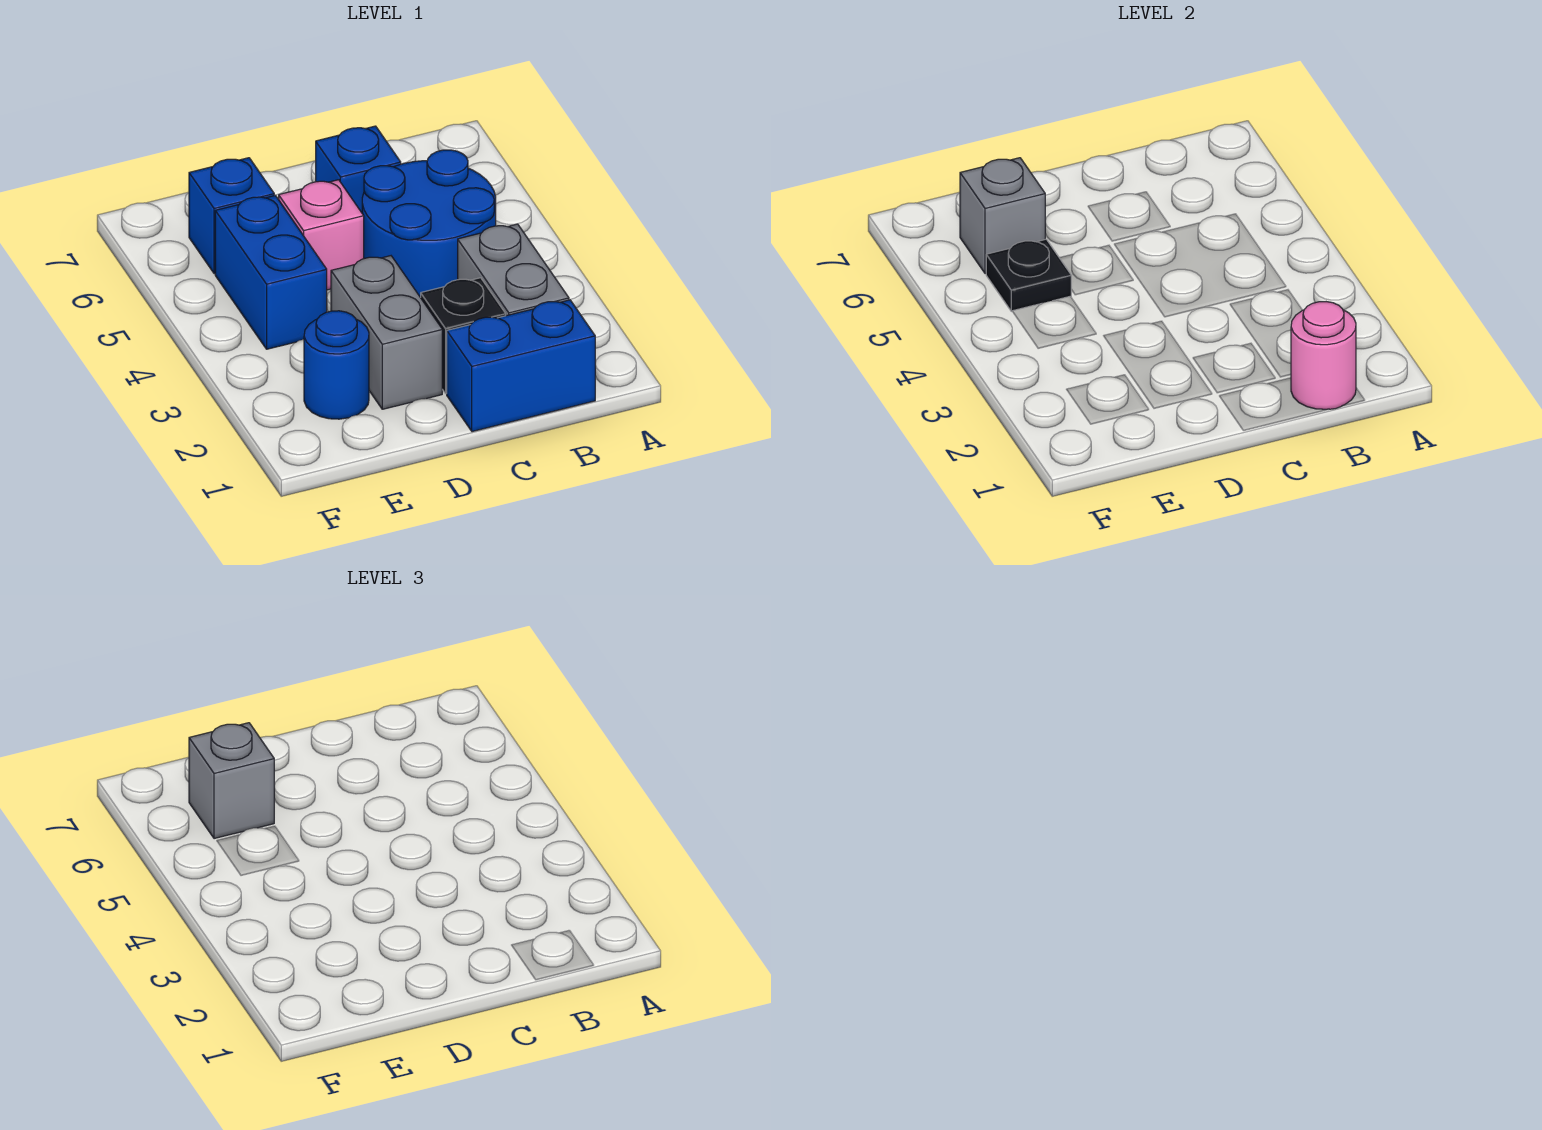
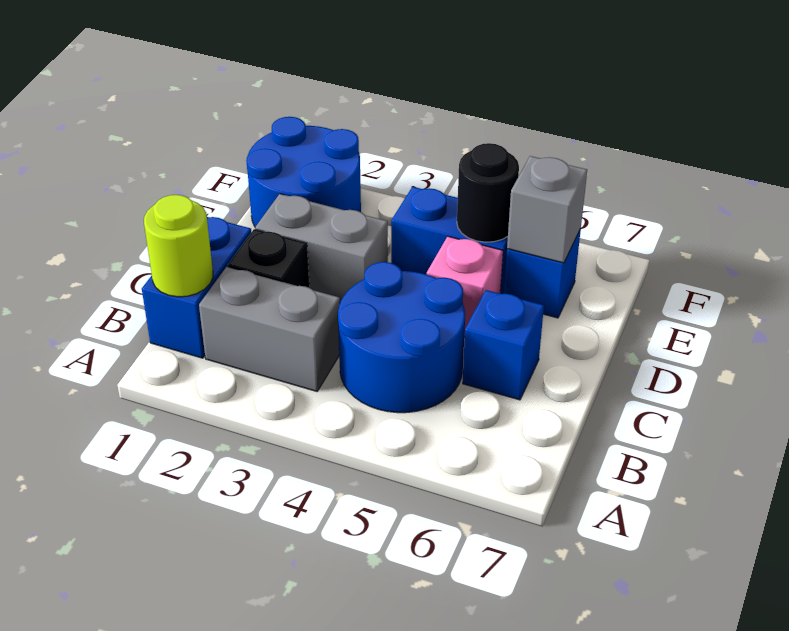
pink 1x1 round brick [1291,302,1356,409] -> lime 1x1 round brick [144,195,213,297]
blue 1x1 round brick [304,311,369,419] -> blue 2x2 round brick [246,117,361,227]
black 1x1 plate [986,239,1071,311] -> black 1x1 round brick [457,143,519,242]
grey 1x1 brick [189,723,274,839] -> none

